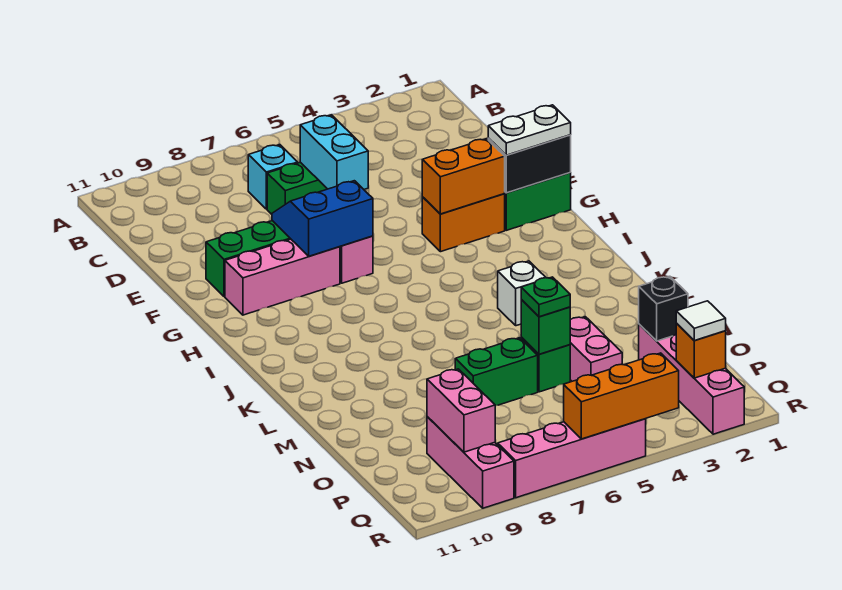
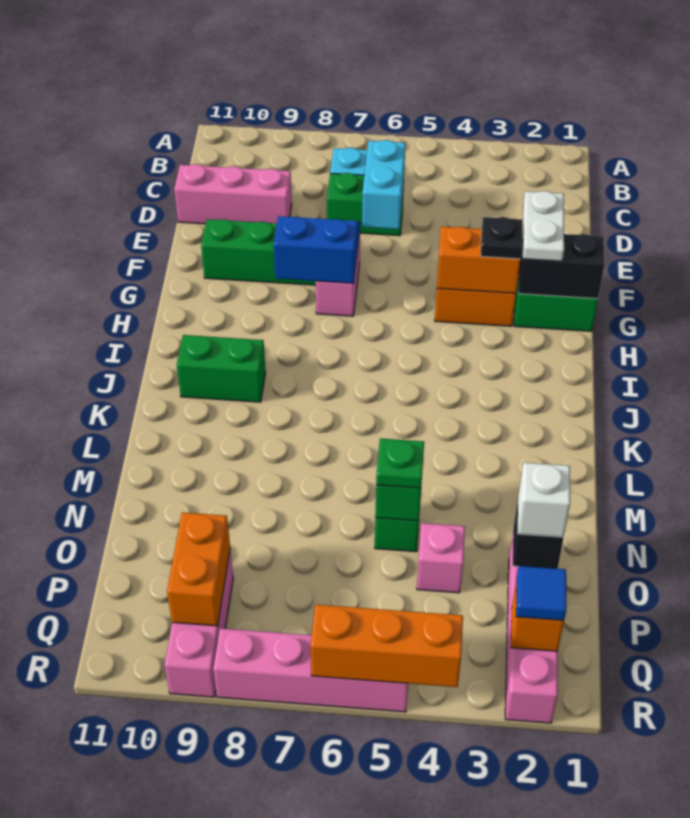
white 1x2 plate [488,105,571,155] -> white 1x2 plate turned to [523,191,564,261]
none -> black 1x1 plate [481,217,522,259]
pink 1x3 brick [225,239,340,315] -> pink 1x3 brick moved to [174,164,292,224]
white 1x1 brick [498,261,546,326] -> white 1x1 brick moved to [518,463,570,537]
pink 1x2 brick [570,317,622,381] -> pink 1x1 brick [417,523,465,593]
green 1x2 brick [455,338,538,406] -> green 1x2 brick moved to [177,335,266,402]
pink 1x2 brick [427,369,495,452] -> orange 1x2 brick [167,512,230,626]
white 1x1 tile [676,301,726,340] -> blue 1x1 tile [516,566,566,620]

